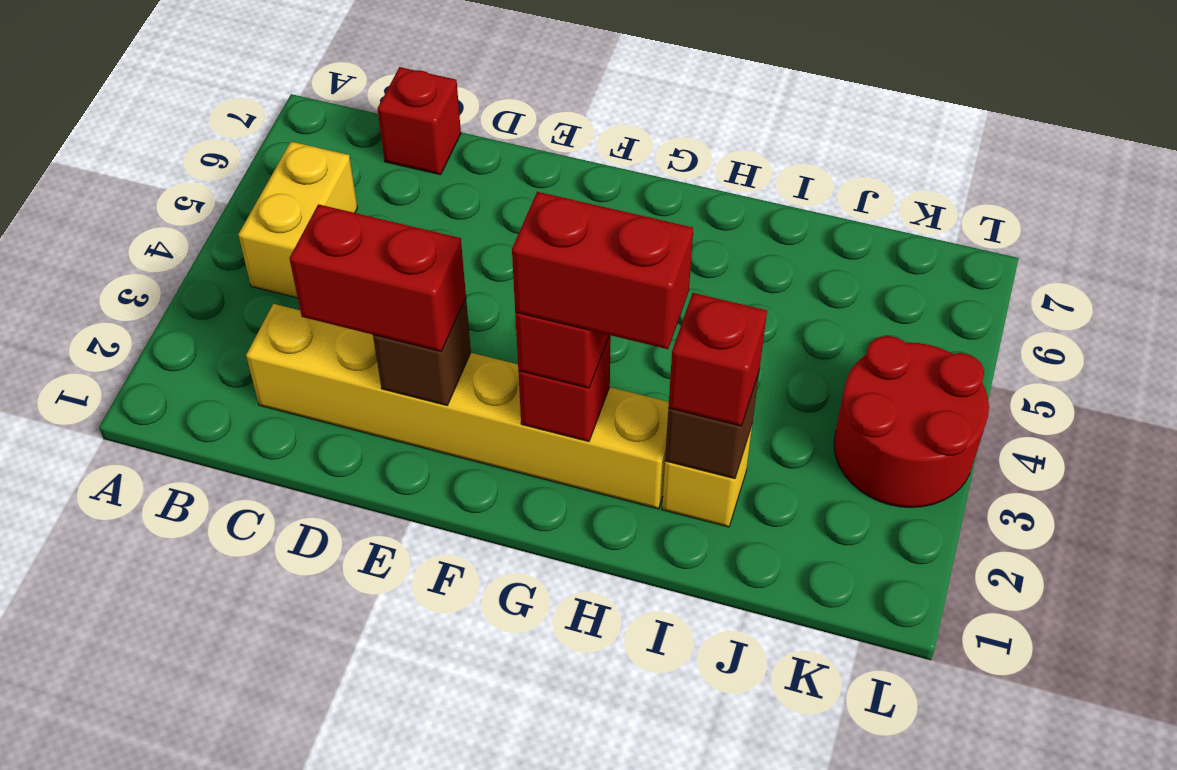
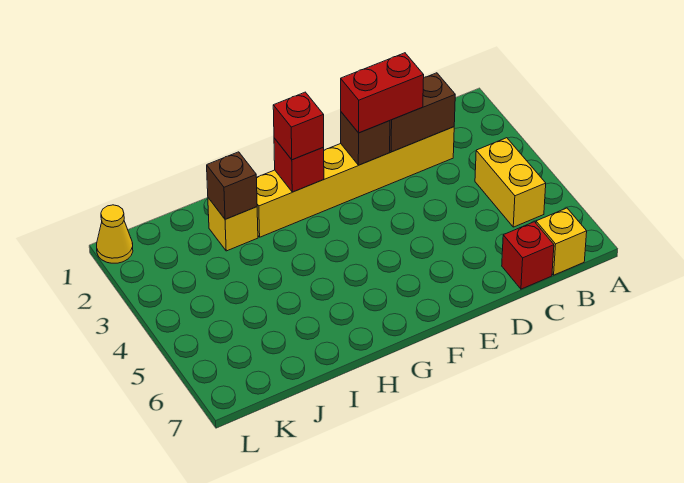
none -> yellow 1x1 brick [536,208,587,275]
none -> brown 1x2 brick [390,73,455,152]
red 1x2 brick [512,192,693,349] -> none
red 1x1 brick [668,293,767,426] -> none
red 2x2 round brick [834,336,989,508] -> none
none -> yellow 1x1 cone [97,205,133,263]

